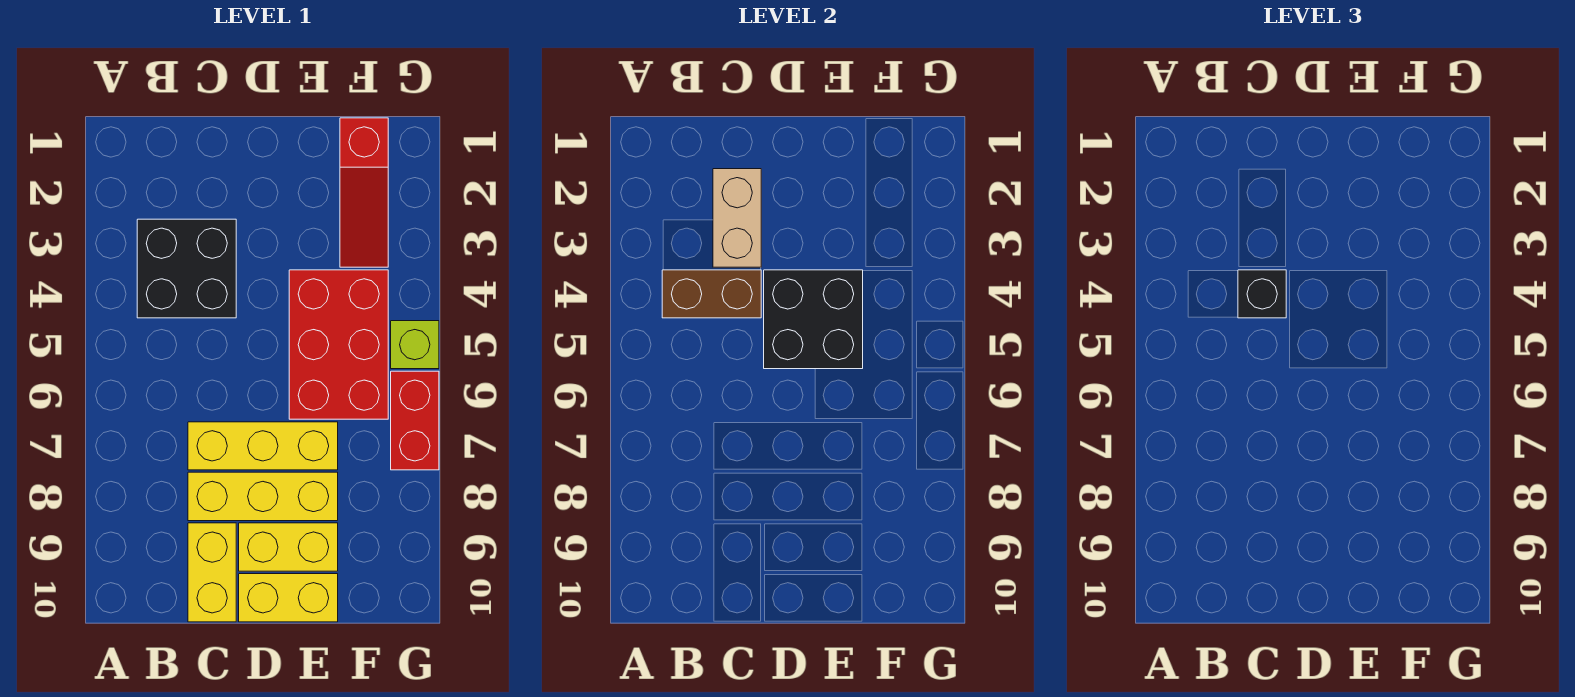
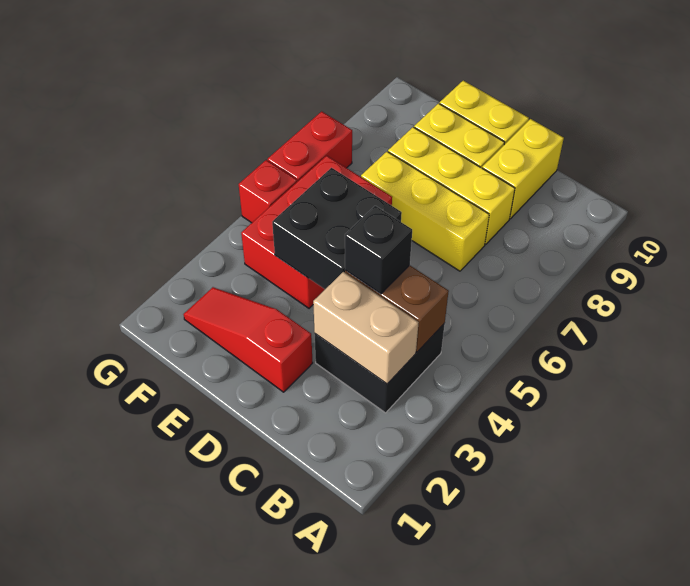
tan 1x2 brick [713,169,761,267] -> tan 1x2 brick turned to [313,272,419,384]
red 1x3 slope [340,118,388,267] -> red 1x3 slope turned to [183,287,313,392]
lime 1x1 brick [391,321,439,369] -> red 1x1 brick [239,160,297,223]

